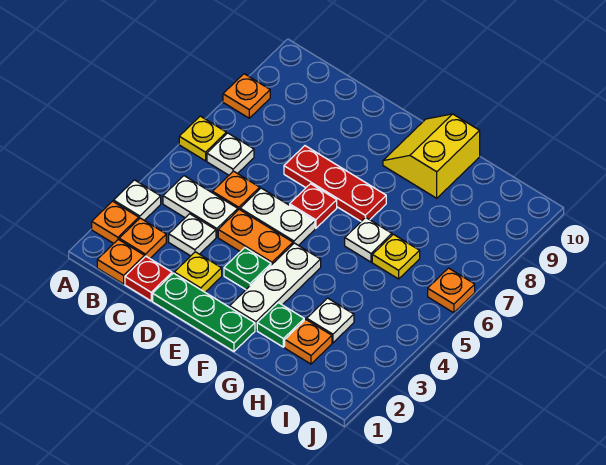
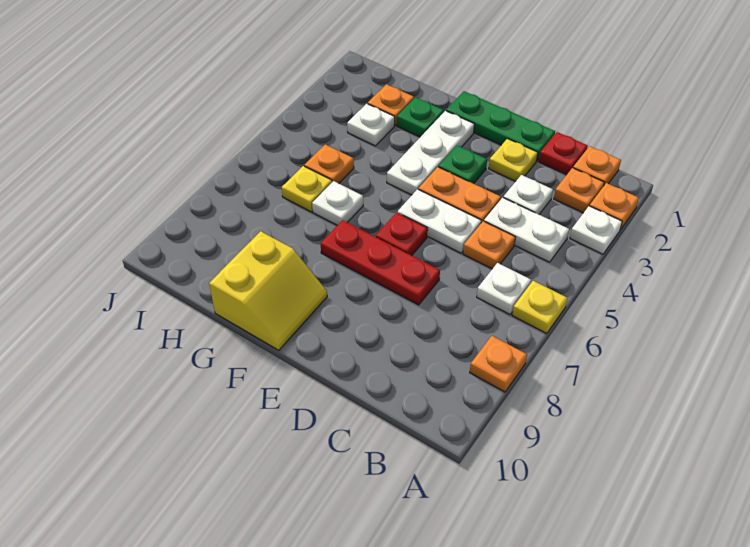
orange 1x1 plate [428,268,475,313] -> orange 1x1 plate moved to [304,144,354,183]

